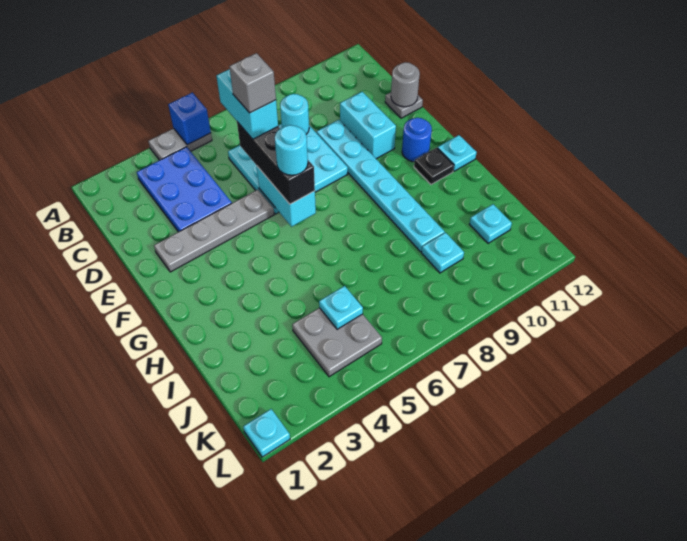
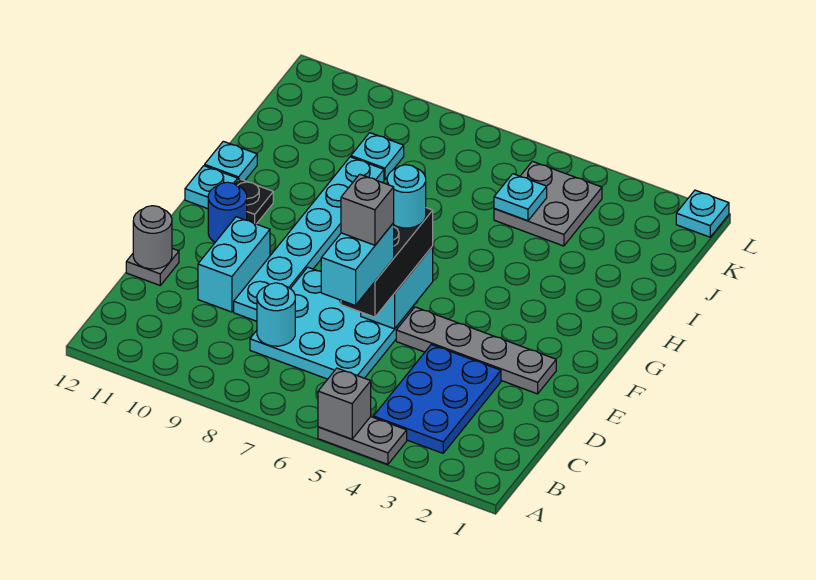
blue 1x1 brick [168,93,211,145] -> grey 1x1 brick [318,368,371,439]
cyan 1x1 plate [469,204,512,243] -> cyan 1x1 plate moved to [205,141,257,181]

